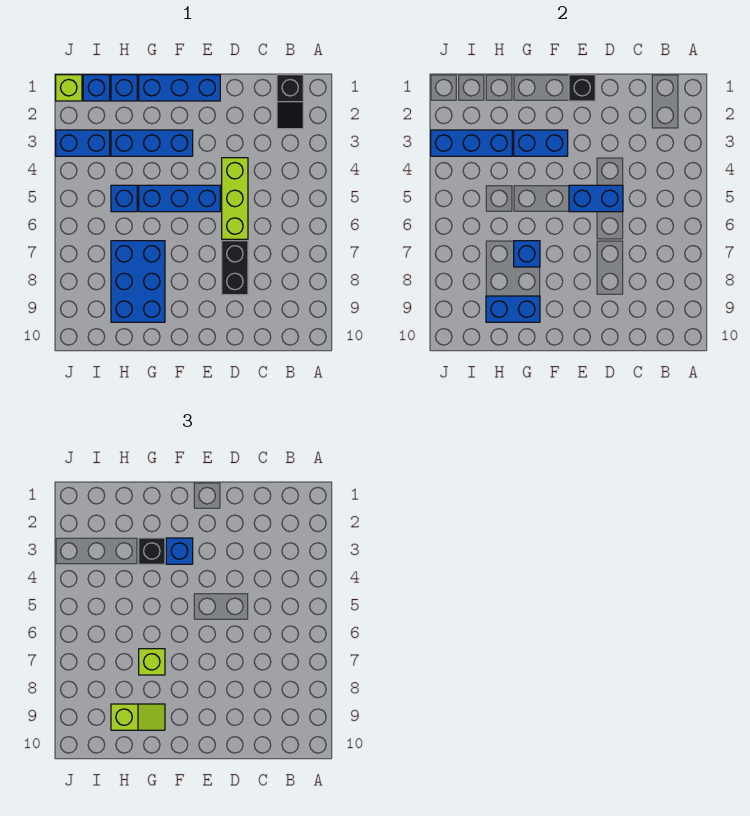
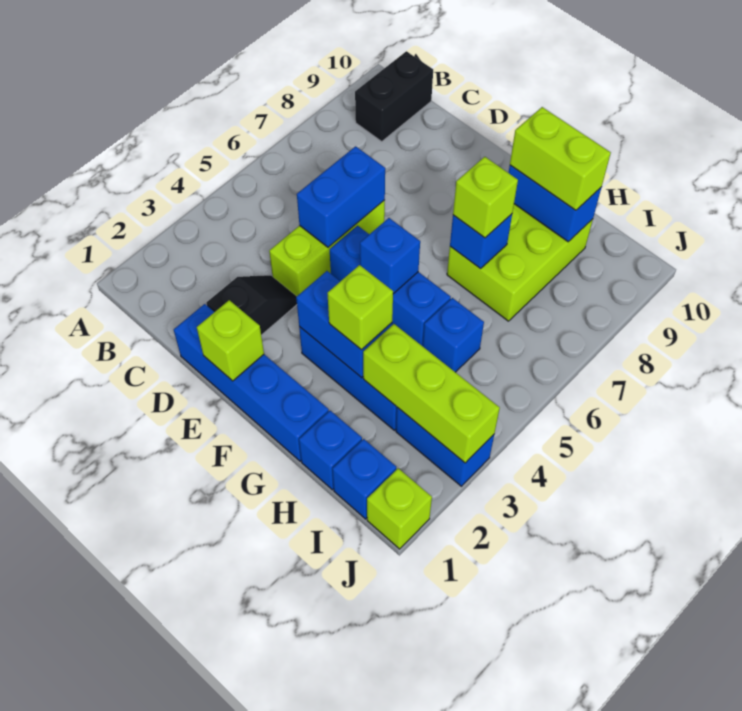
black 1x2 slope [277,75,303,129] -> black 1x2 slope moved to [206,275,297,335]
blue 1x2 brick [569,185,623,212] -> blue 1x2 brick turned to [297,146,385,247]
black 1x2 brick [222,241,248,295] -> black 1x2 brick moved to [355,51,433,141]
blue 1x3 brick [139,75,220,101] -> blue 1x4 brick [174,304,329,461]
black 1x1 brick [569,75,595,101] -> lime 1x1 brick [197,300,264,381]
blue 1x1 brick [166,538,193,564] -> blue 1x1 brick moved to [360,218,420,294]
black 1x1 brick [139,538,165,564] -> lime 1x1 brick [327,265,393,350]
blue 2x3 brick [111,241,165,322] -> lime 2x3 brick [447,204,593,321]
lime 1x2 slope [111,704,165,730] -> lime 1x2 brick [510,107,611,210]
blue 1x3 brick [431,130,512,156] -> lime 1x3 brick [363,324,500,463]

